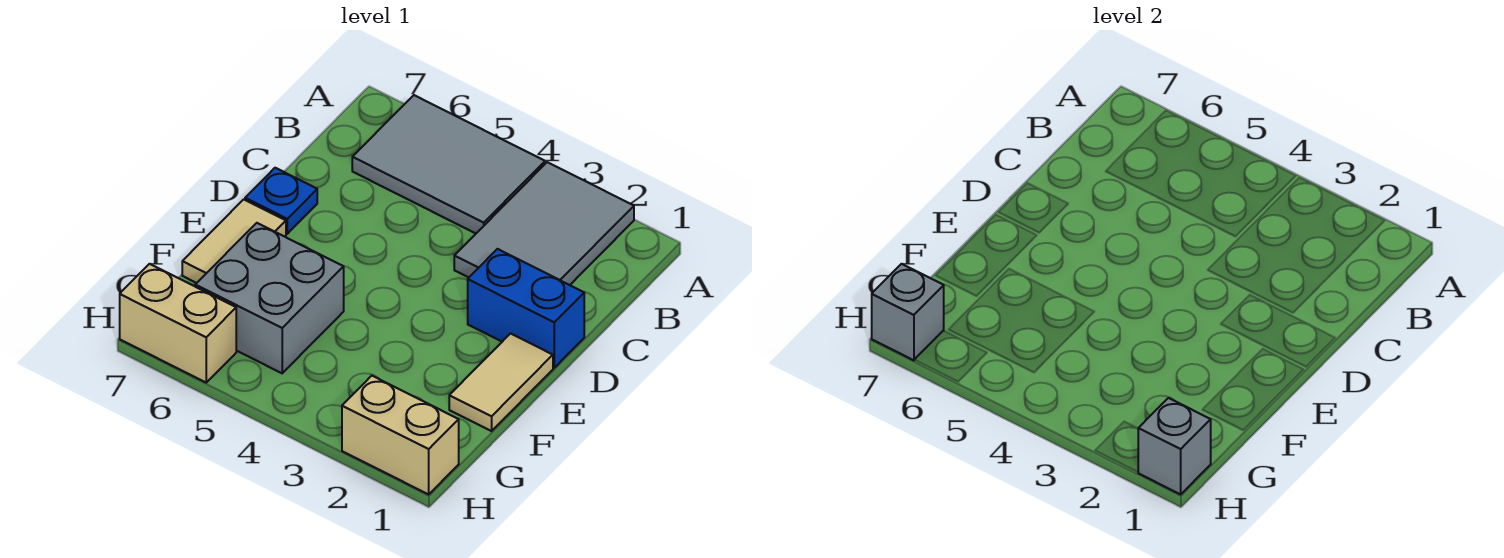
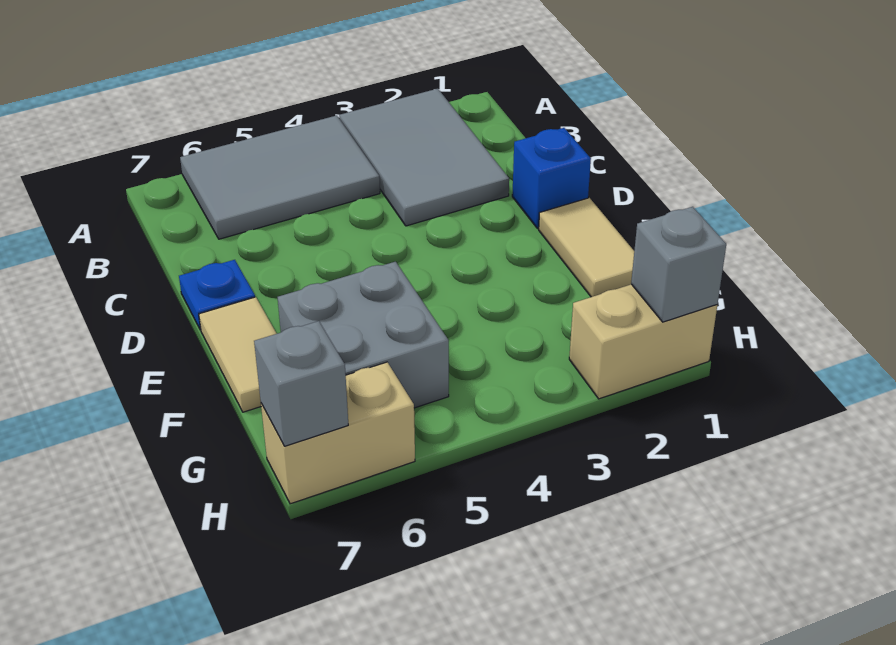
blue 1x2 brick [468,249,584,368] -> blue 1x1 brick [512,128,591,229]

